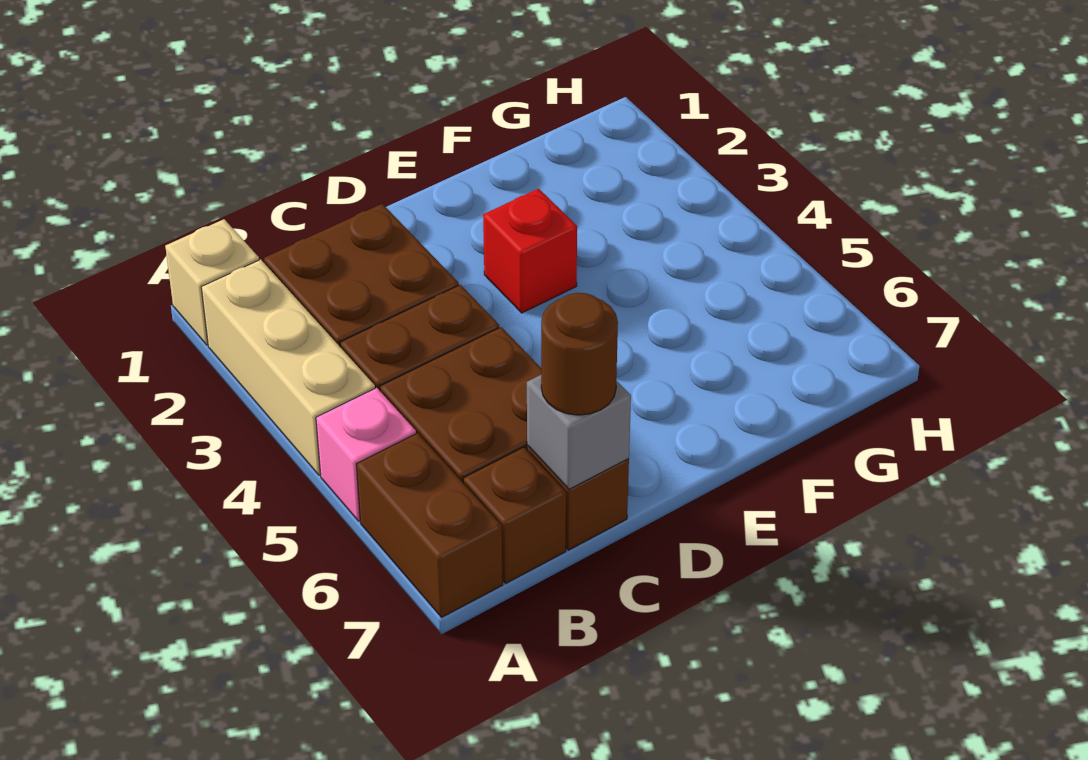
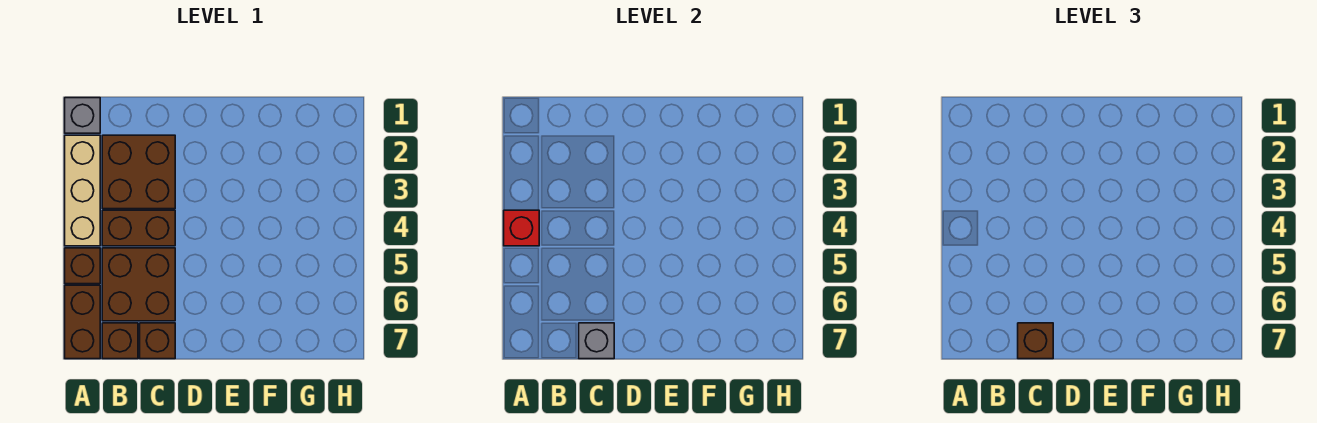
tan 1x1 brick [165,219,259,345] -> grey 1x1 brick [65,98,100,133]
pink 1x1 brick [316,388,416,521] -> brown 1x1 brick [65,248,100,284]
brown 1x1 round brick [541,293,618,415] -> brown 1x1 brick [1018,323,1053,359]
red 1x1 brick [483,189,577,313] -> red 1x1 brick moved to [504,210,539,246]

